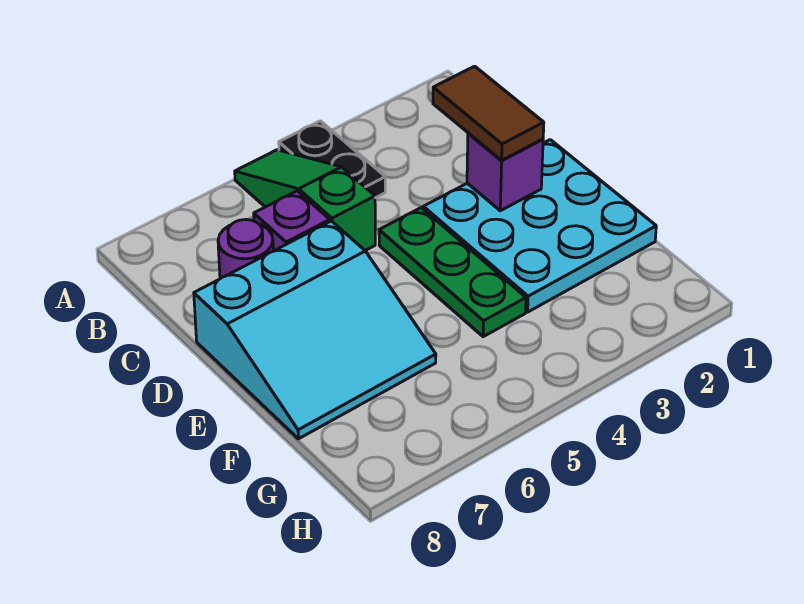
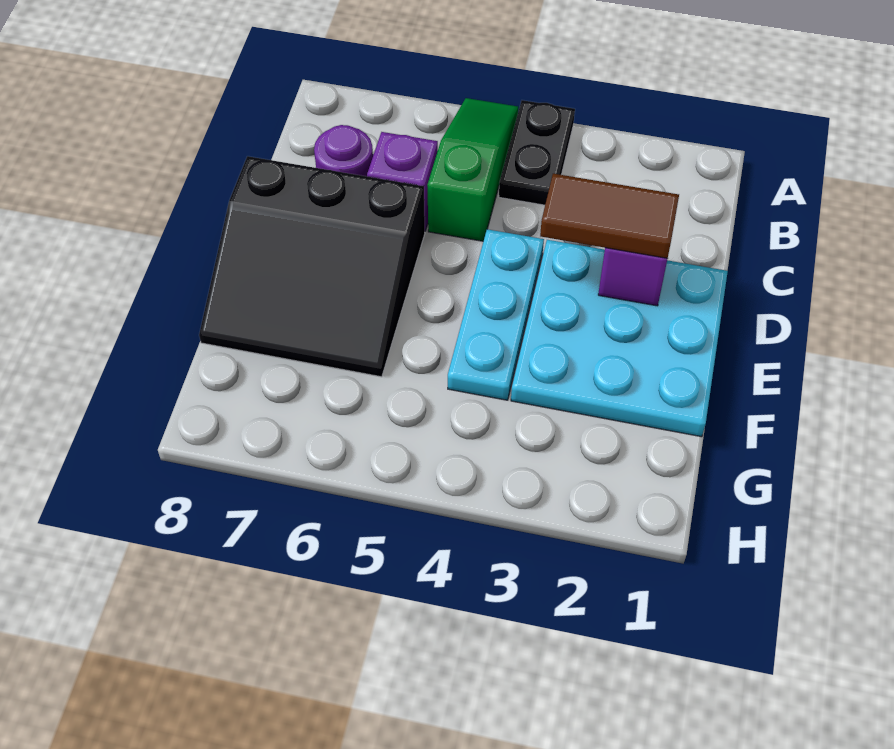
brown 1x2 tile [433,66,544,161] -> brown 1x2 tile turned to [540,174,679,258]
green 1x3 plate [379,208,526,337] -> cyan 1x3 plate [448,229,544,400]
cyan 3x3 slope [194,221,436,439] -> black 3x3 slope [199,156,425,377]

